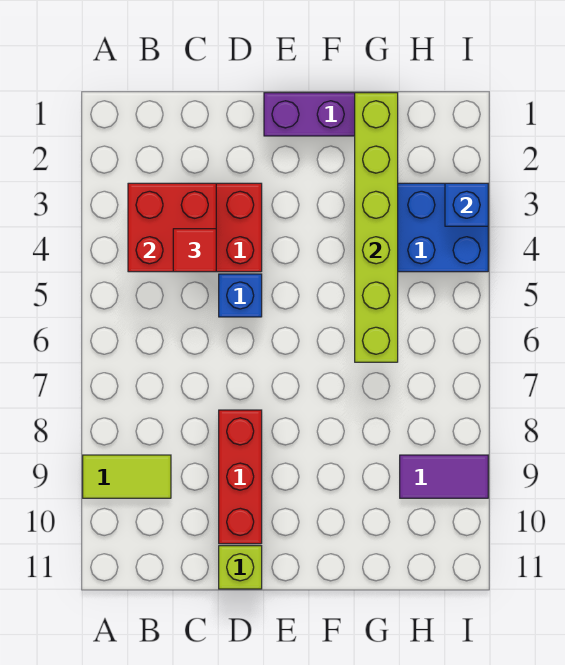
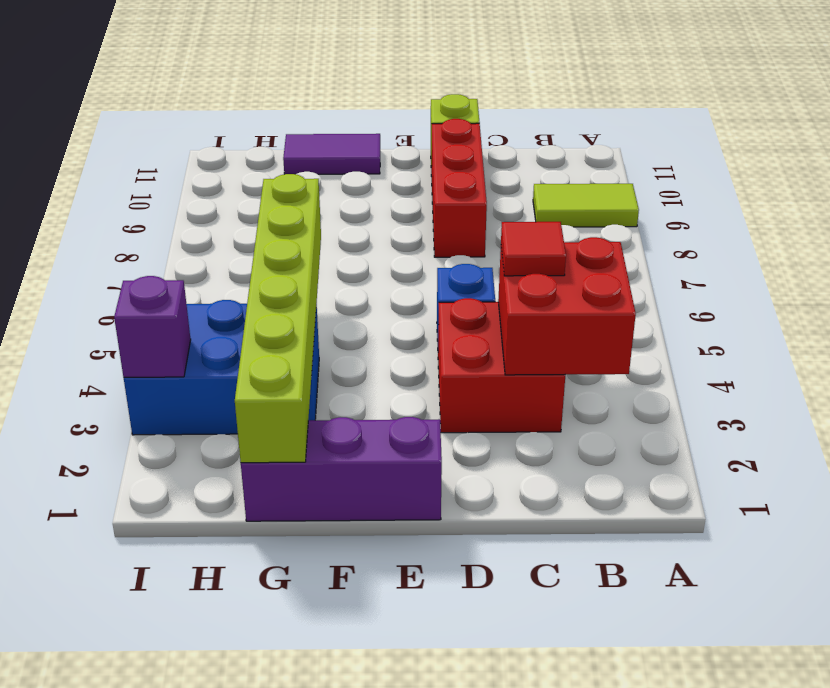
purple 1x2 tile [400,455,488,498] -> purple 1x2 tile moved to [283,134,380,174]
blue 1x1 brick [445,183,488,226] -> purple 1x1 brick [114,276,191,377]

